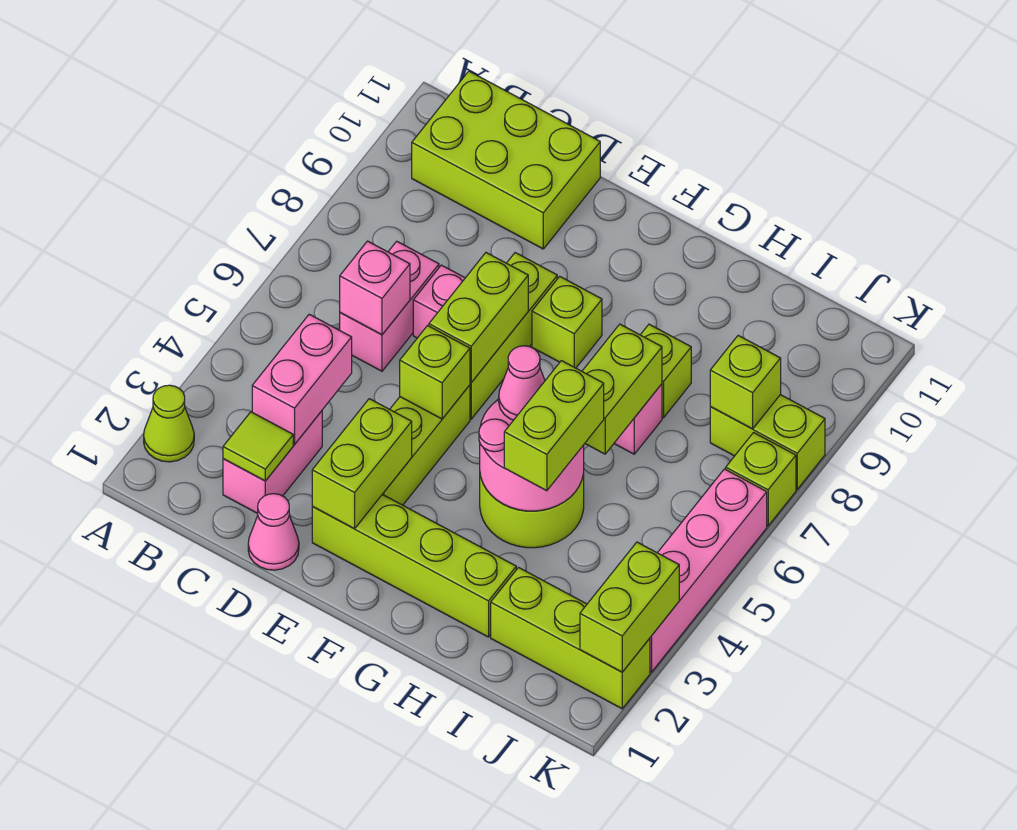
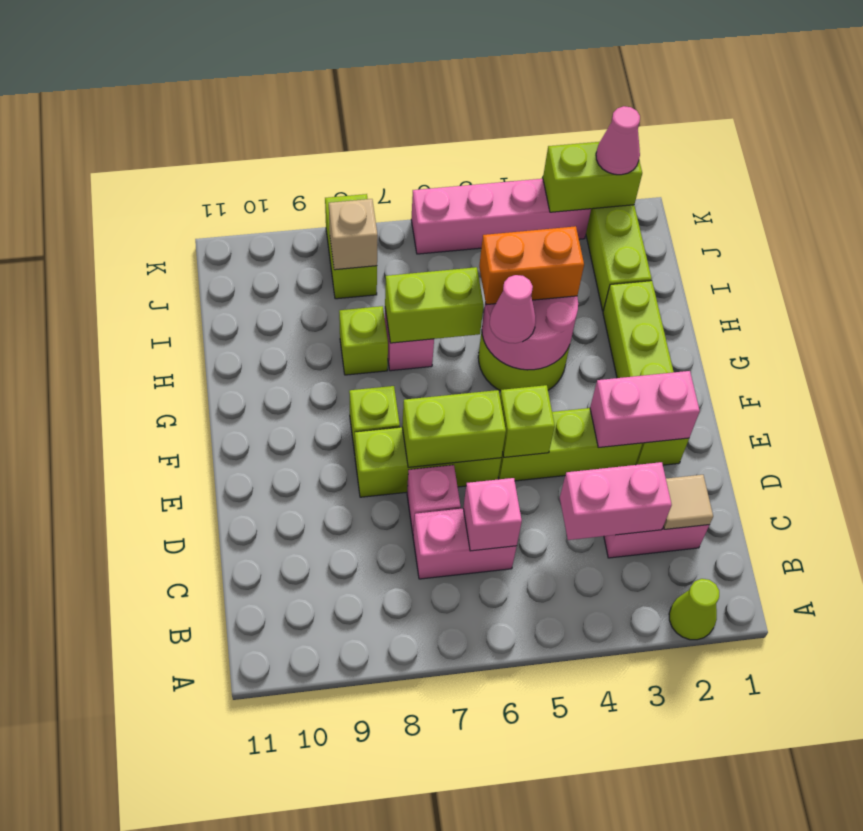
lime 2x3 brick [412,71,600,249] -> none
lime 1x1 tile [223,412,293,481] -> tan 1x1 tile [663,475,713,529]
pink 1x1 cone [248,494,299,570] -> pink 1x1 cone moved to [596,106,640,175]
lime 1x2 brick [312,399,412,529] -> pink 1x2 brick [590,371,700,448]
lime 1x2 brick [504,361,604,491] -> orange 1x2 brick [479,226,584,305]
lime 1x1 brick [710,335,781,429] -> tan 1x1 brick [329,199,378,270]
lime 1x1 brick [726,433,796,526] -> none

